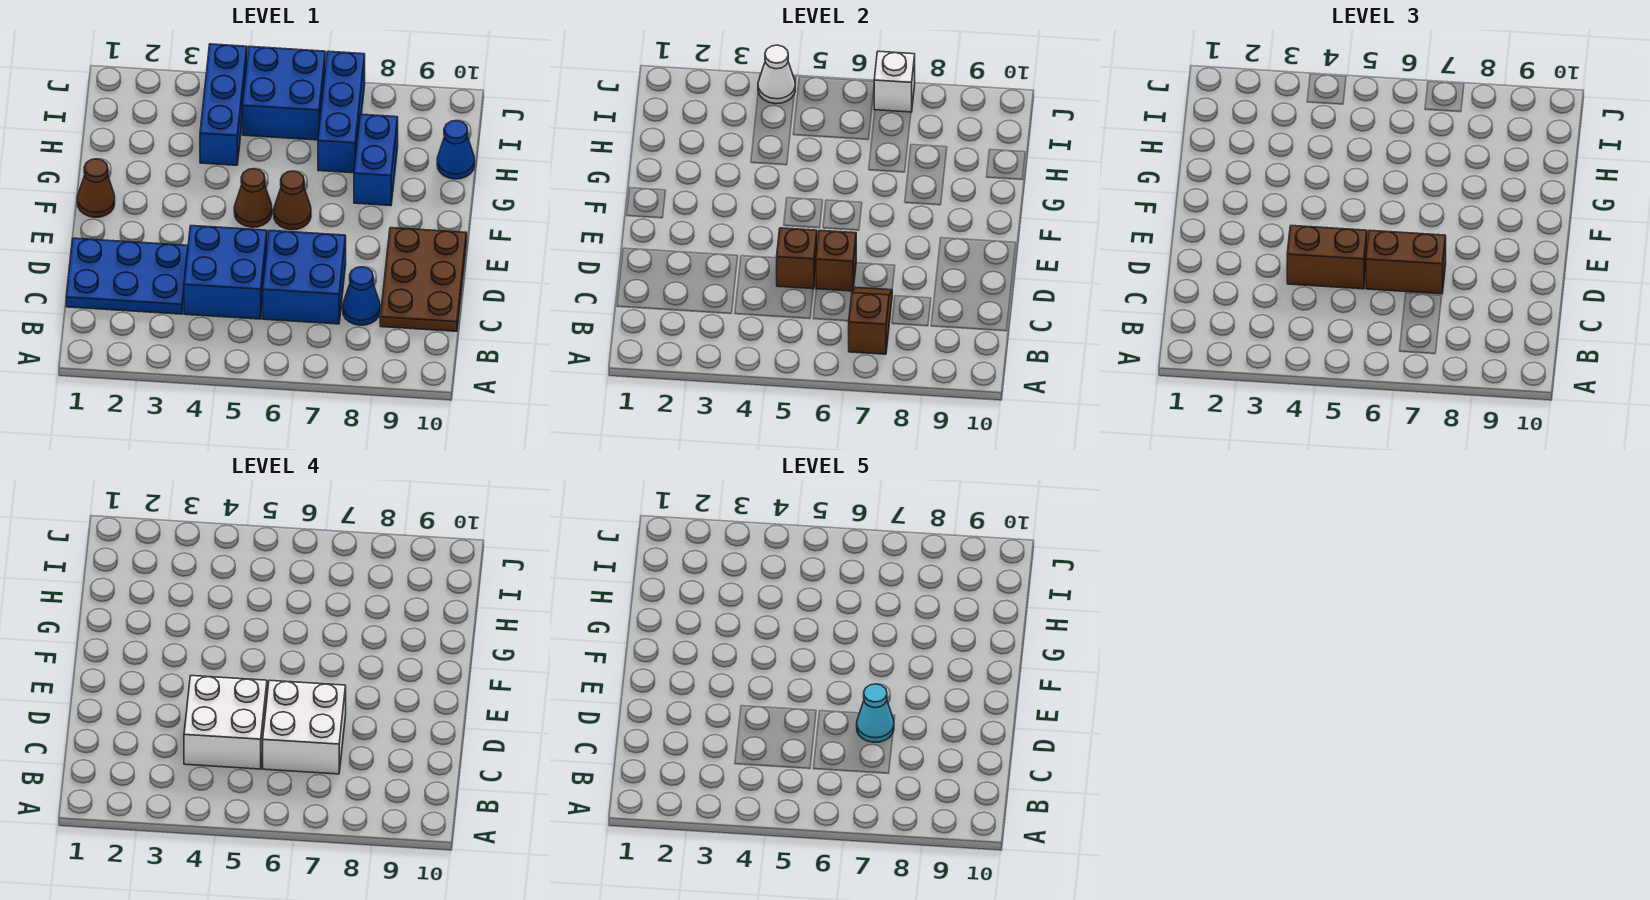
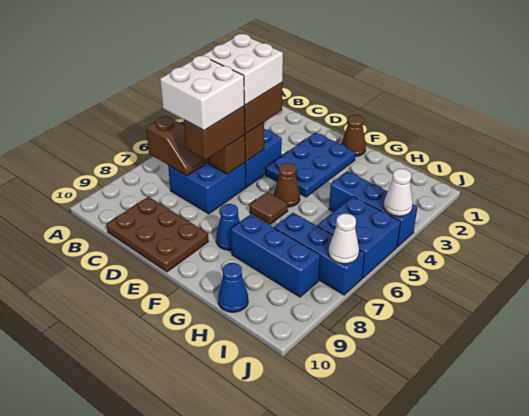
blue 2x3 plate [66,238,188,314] -> blue 2x3 plate moved to [266,133,356,197]
blue 1x1 cone [343,267,380,325] -> blue 1x1 cone moved to [216,204,240,250]
cyan 1x1 cone [857,684,894,742] -> none
brown 1x1 cone [274,171,311,230] -> brown 1x1 tile [250,192,288,224]
blue 1x2 brick [354,114,398,206] -> blue 1x3 brick [231,214,320,297]
white 1x1 brick [874,51,915,112] -> white 1x1 cone [329,214,359,264]

